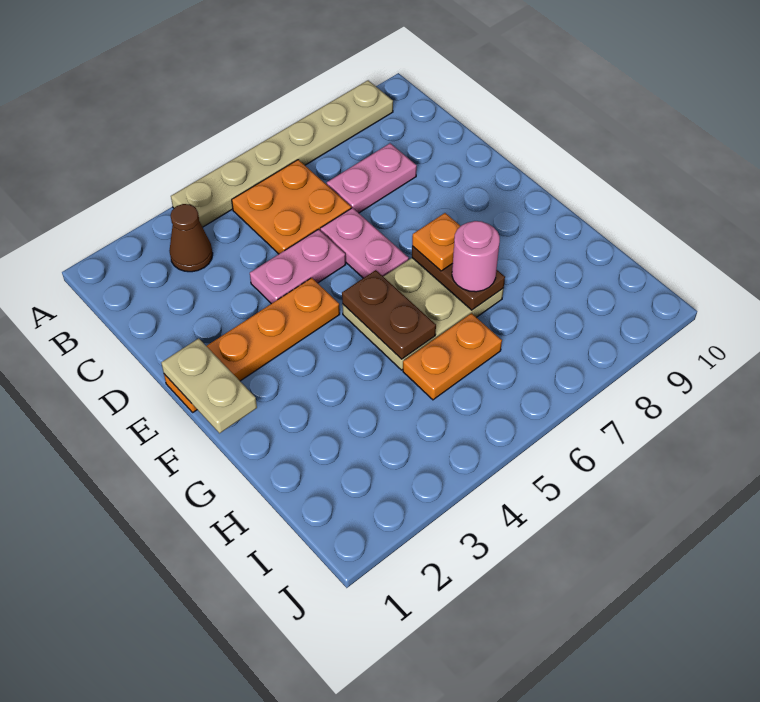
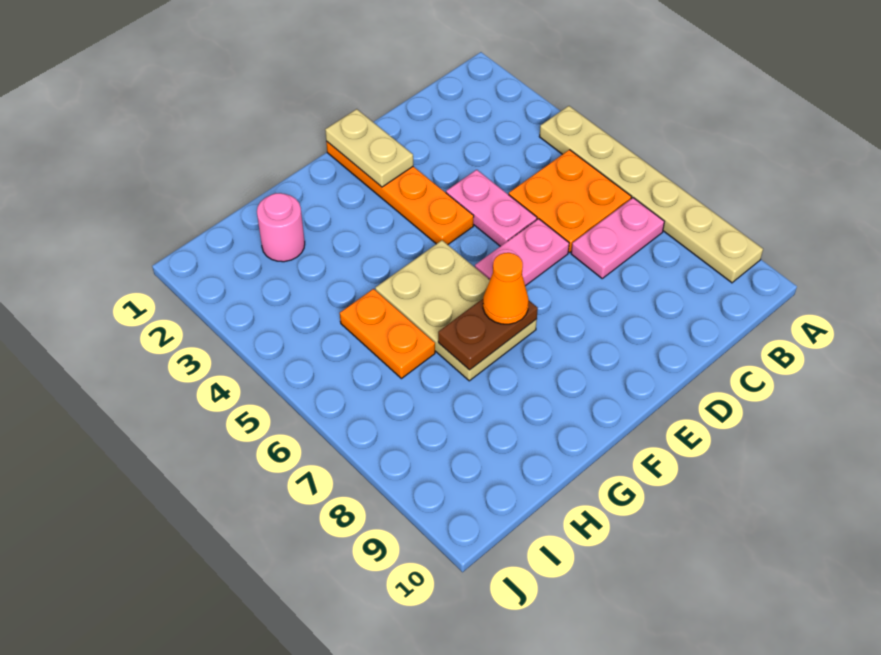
brown 1x1 cone [169,204,213,272] -> none
pink 1x2 plate [327,143,417,213] -> pink 1x2 plate turned to [571,198,664,278]
tan 1x2 plate [161,338,257,433] -> tan 1x2 plate turned to [325,109,413,187]
brown 1x2 plate [342,270,436,359] -> none
orange 1x1 plate [412,213,460,271] -> orange 1x1 cone [483,253,529,324]
pink 1x1 round brick [452,221,500,292] -> pink 1x1 round brick moved to [257,193,305,262]

